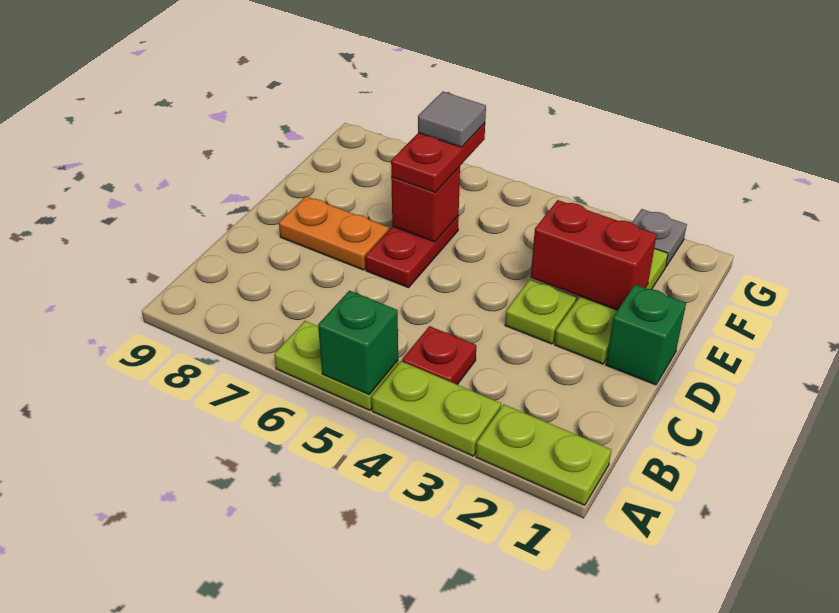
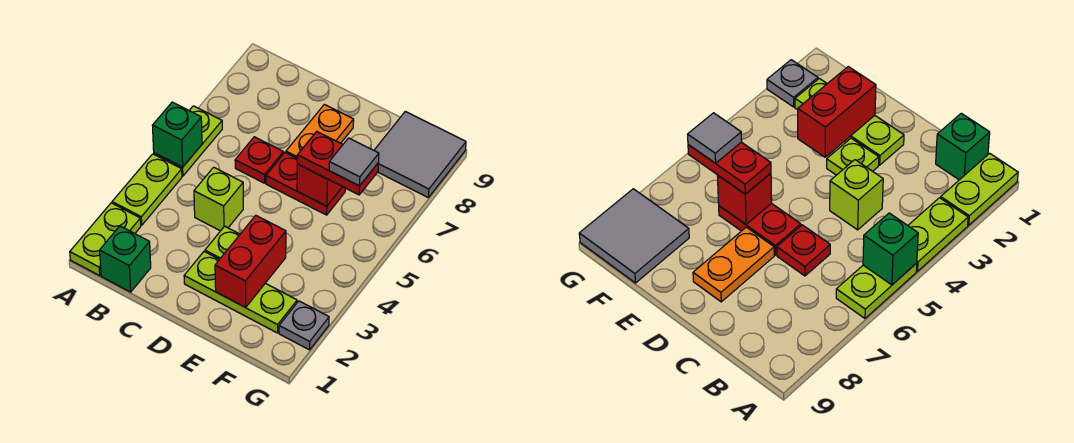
red 1x1 plate [402,326,476,385] -> red 1x1 plate moved to [235,137,284,183]
none -> lime 1x1 brick [194,167,243,231]
green 1x1 brick [606,285,686,385] -> green 1x1 brick moved to [100,226,151,292]
none -> grey 2x2 tile [374,111,466,197]

